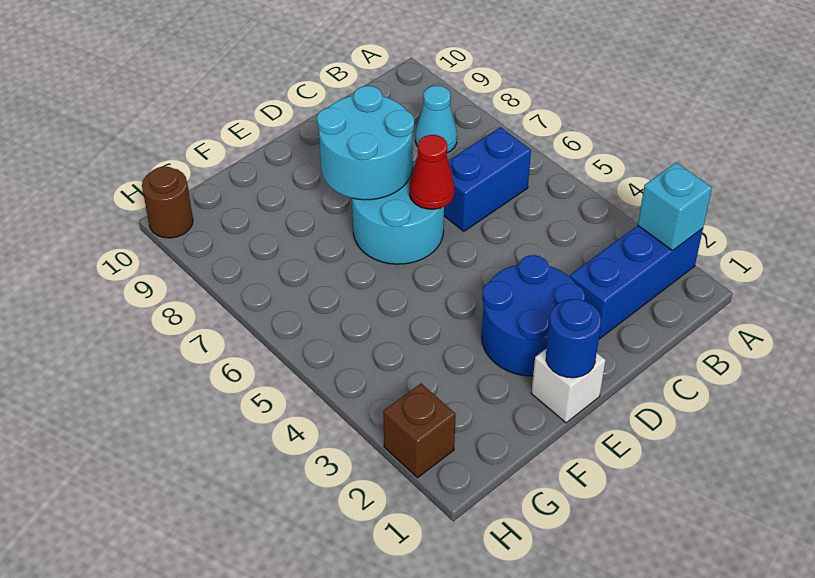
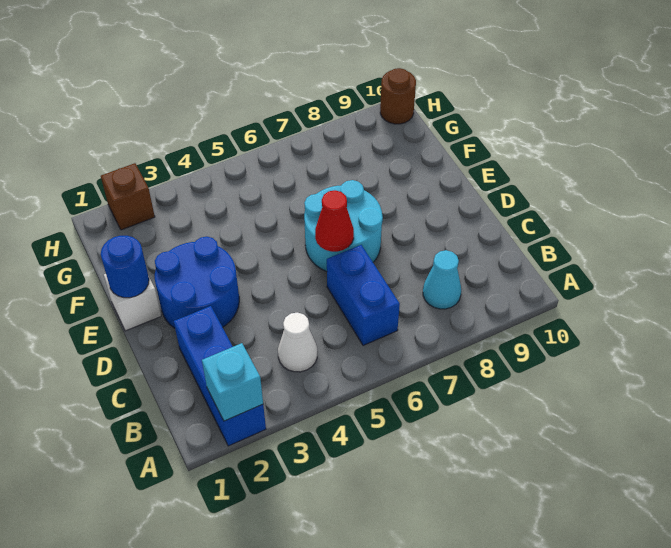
none -> white 1x1 cone [278,313,317,372]
cyan 2x2 round brick [317,86,414,200] -> none

